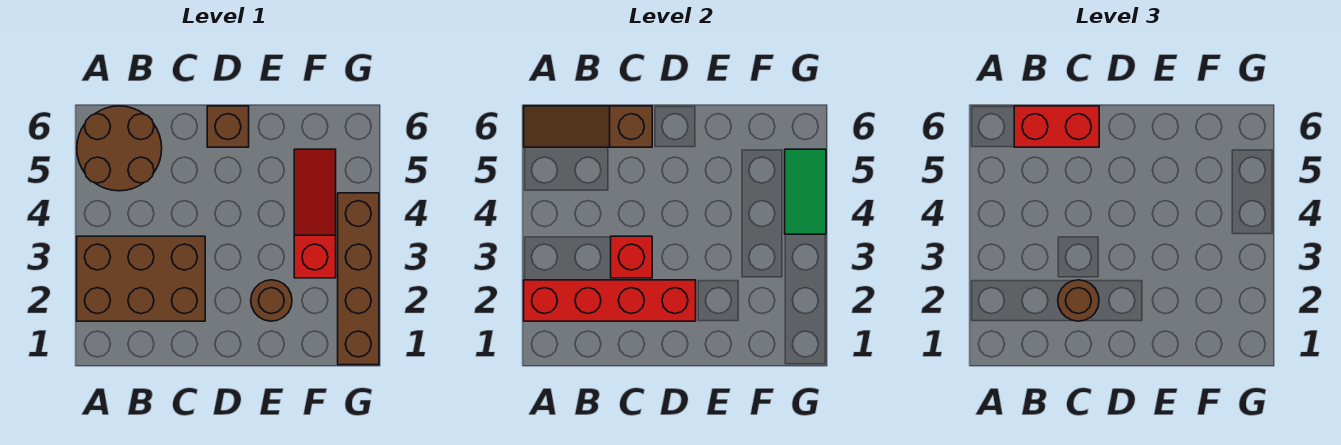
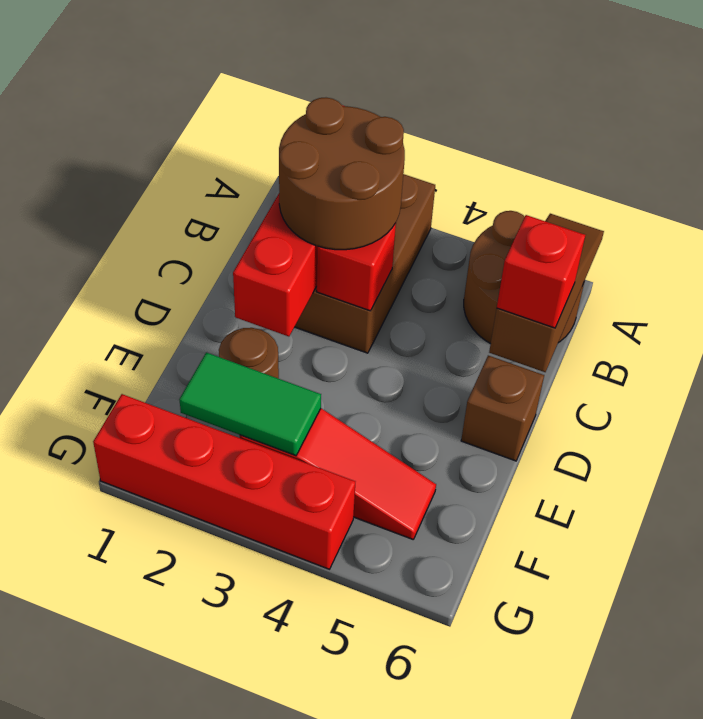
red 1x2 brick [1014,106,1099,147] -> red 1x1 brick [497,215,585,328]
brown 1x1 round brick [1058,280,1099,321] -> brown 2x2 round brick [279,98,405,250]
brown 1x4 brick [338,193,379,365] -> red 1x4 brick [93,394,355,569]
green 1x2 tile [785,149,826,234] -> green 1x2 tile moved to [179,352,321,456]

